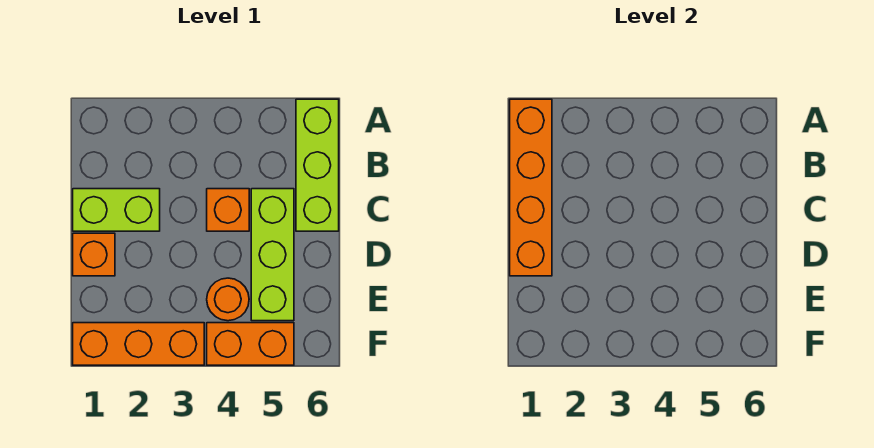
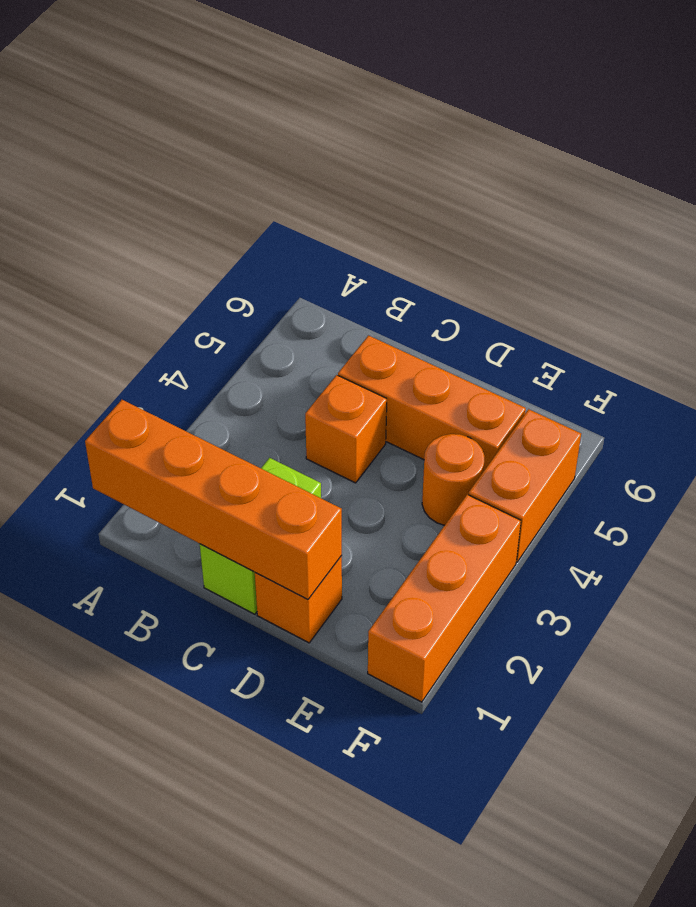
lime 1x3 brick [296,99,339,231] -> none
lime 1x3 brick [251,189,294,321] -> orange 1x3 brick [338,336,526,470]

